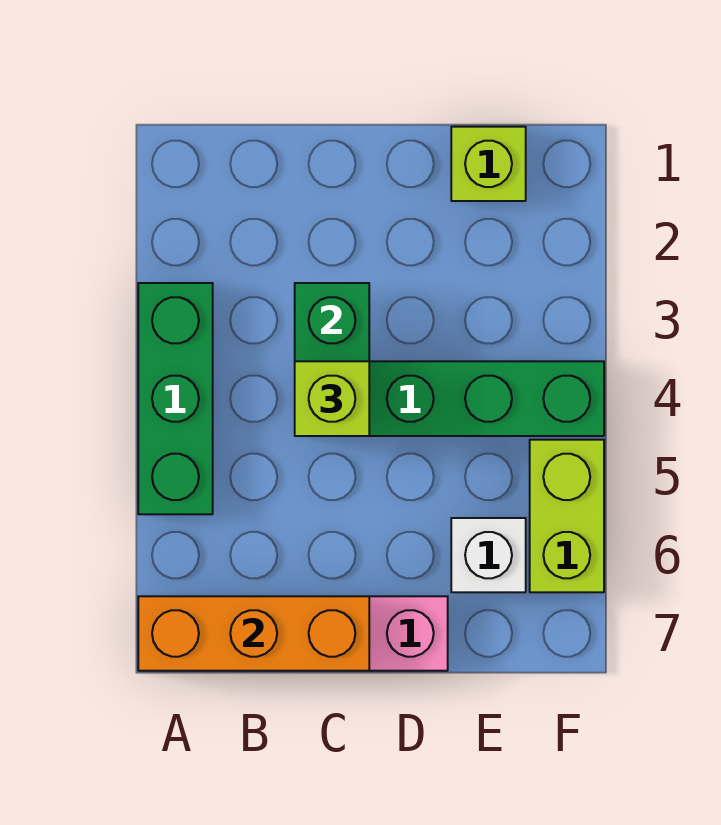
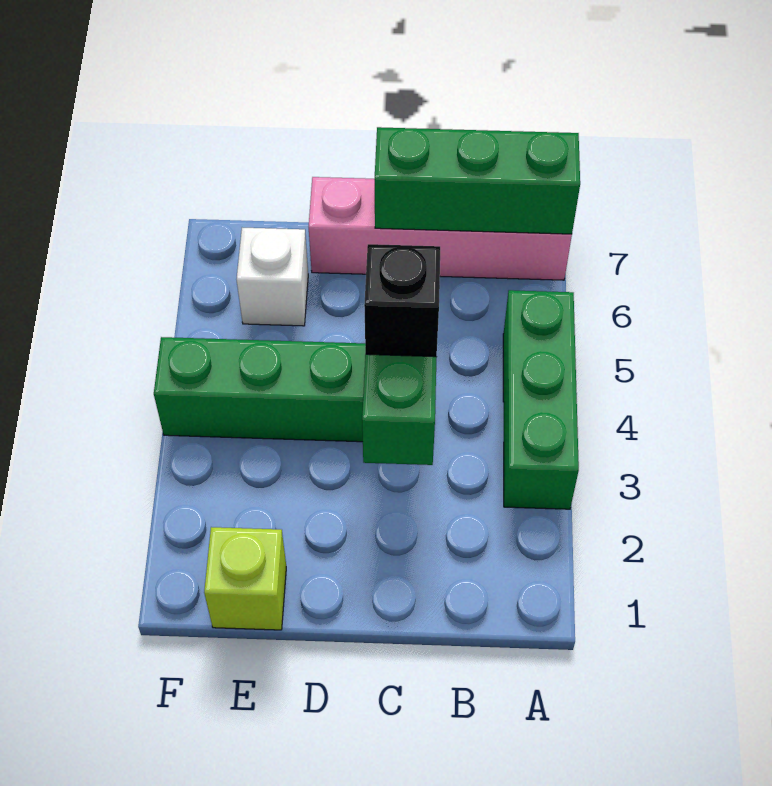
orange 1x3 brick [138,596,369,671] -> green 1x3 brick [374,127,580,234]
lime 1x1 brick [295,361,369,436] -> black 1x1 brick [364,244,440,357]
lime 1x2 brick [530,440,604,592] -> none

